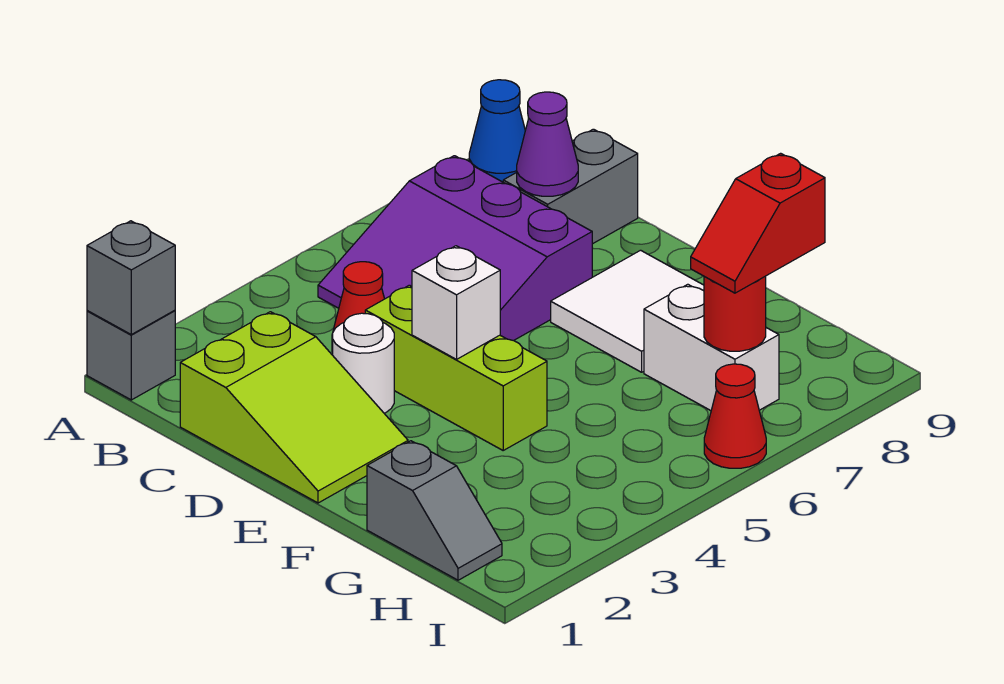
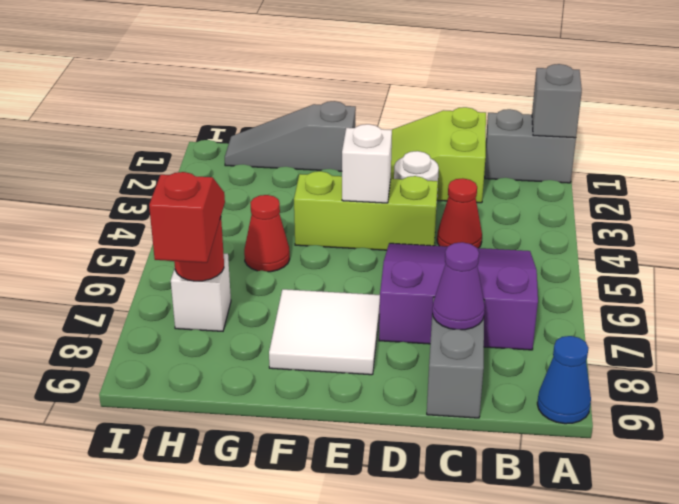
grey 1x1 brick [87,310,175,400] -> grey 1x2 brick [485,109,576,183]
grey 1x2 slope [367,441,502,580] -> grey 1x3 slope [225,101,356,171]
white 1x2 brick [644,284,779,411] -> white 1x1 brick [171,254,231,331]
red 1x1 cone [704,364,766,468] -> red 1x1 cone moved to [244,195,290,272]

